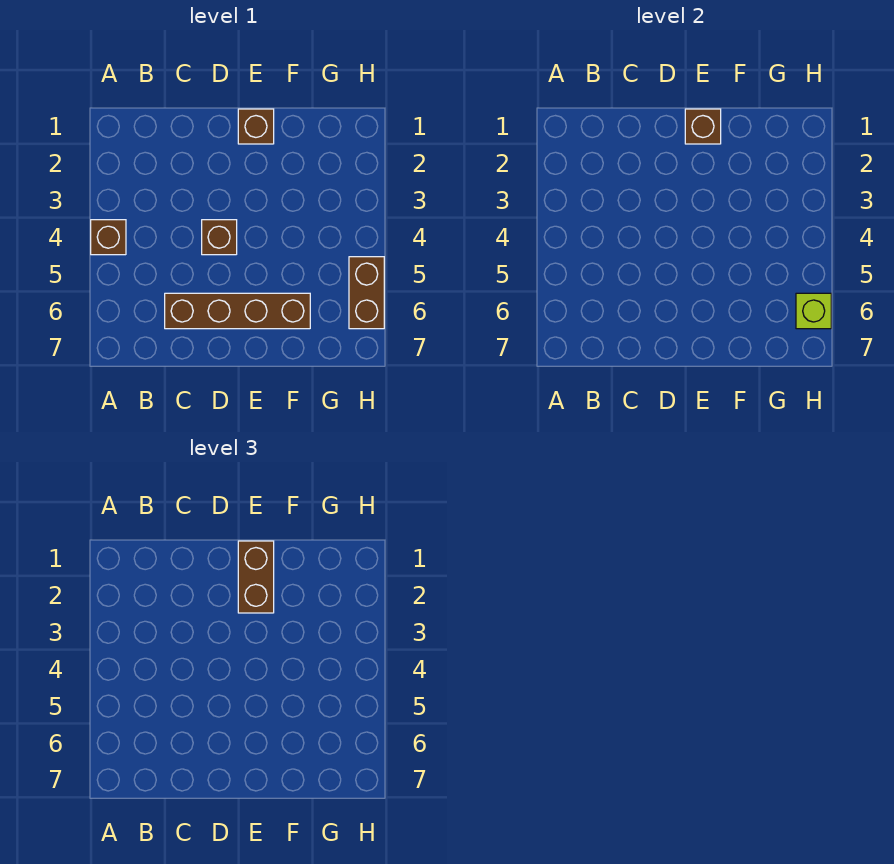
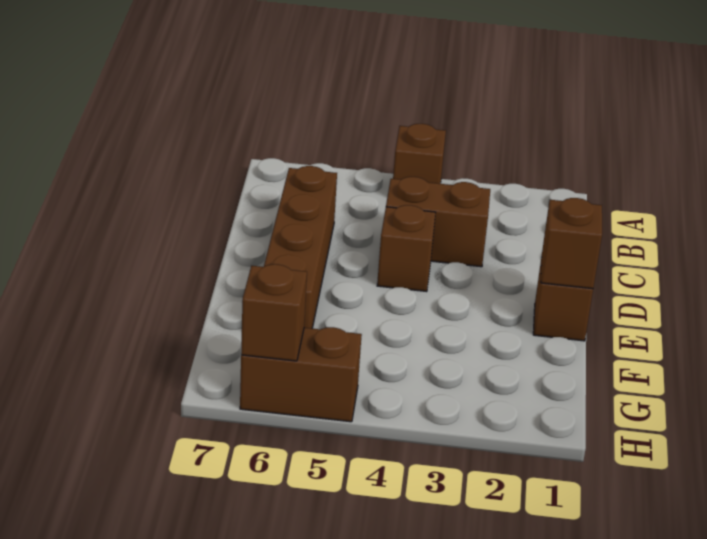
brown 1x2 brick [238,541,274,613] -> brown 1x2 brick moved to [386,177,490,267]
lime 1x1 brick [796,293,831,329] -> brown 1x1 brick [241,264,307,361]

